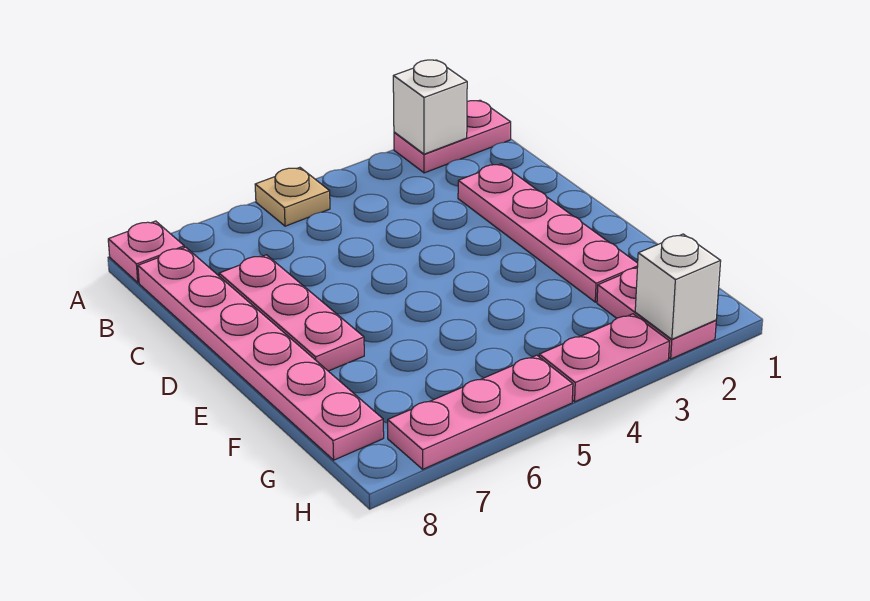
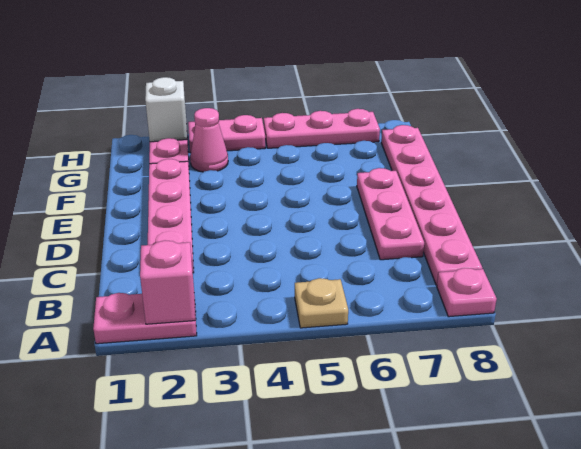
white 1x1 brick [393,60,467,154] -> pink 1x1 brick [140,240,195,324]
none -> pink 1x1 cone [190,108,228,172]

